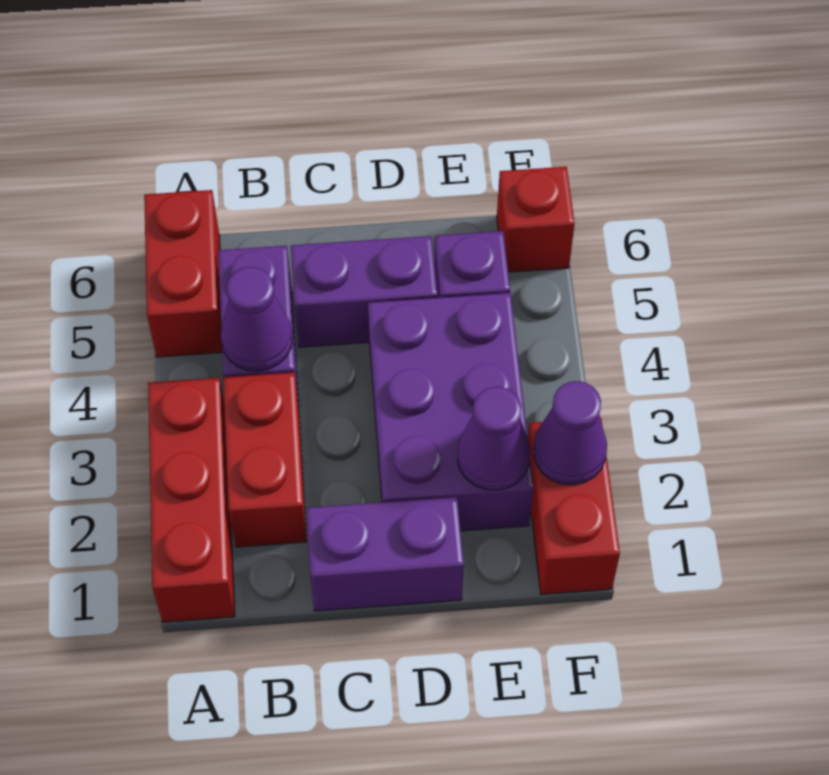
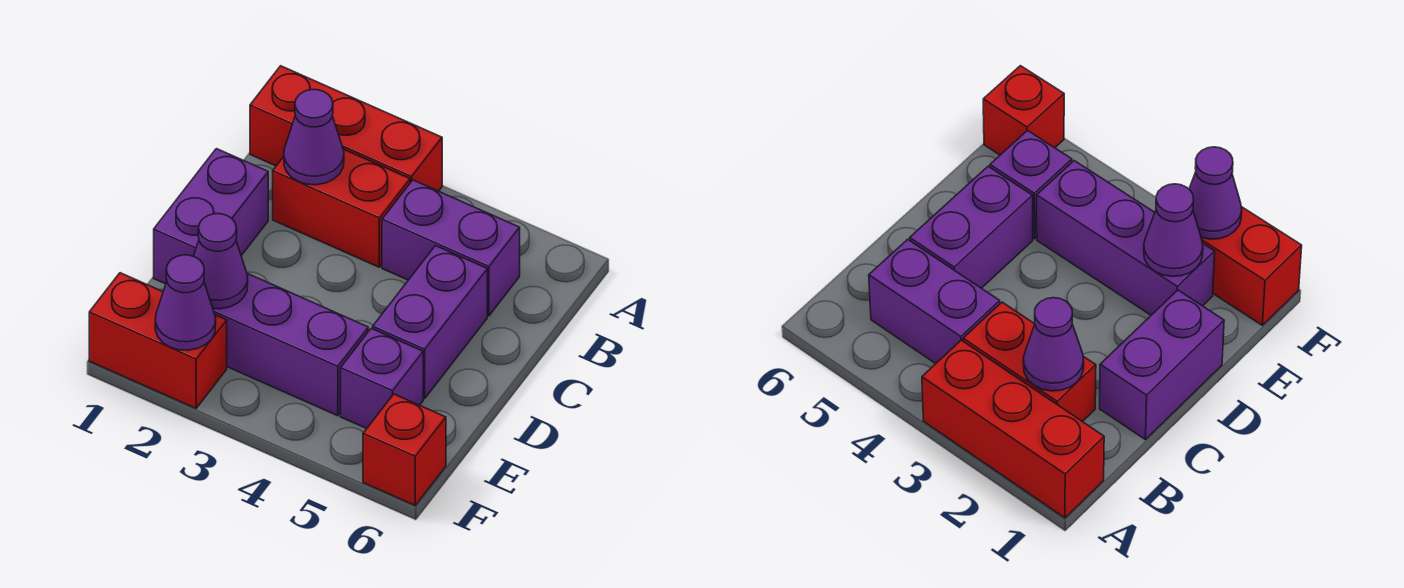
red 1x2 brick [144,190,222,357] -> none
purple 1x1 cone [221,267,293,371] -> purple 1x1 cone moved to [284,90,344,185]
purple 2x3 brick [368,293,534,531] -> purple 1x3 brick [213,273,368,416]

